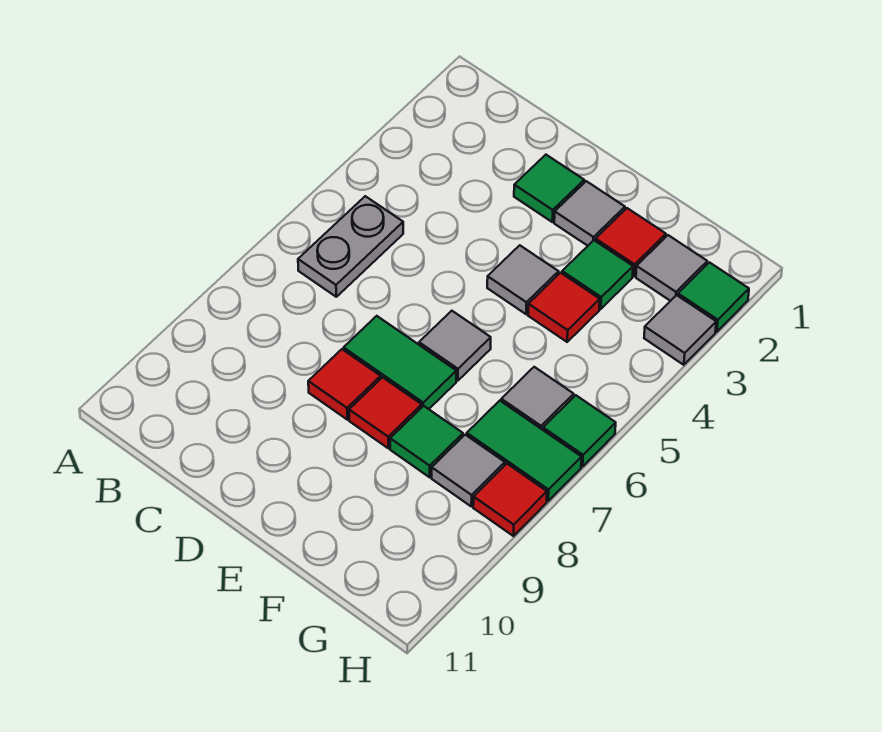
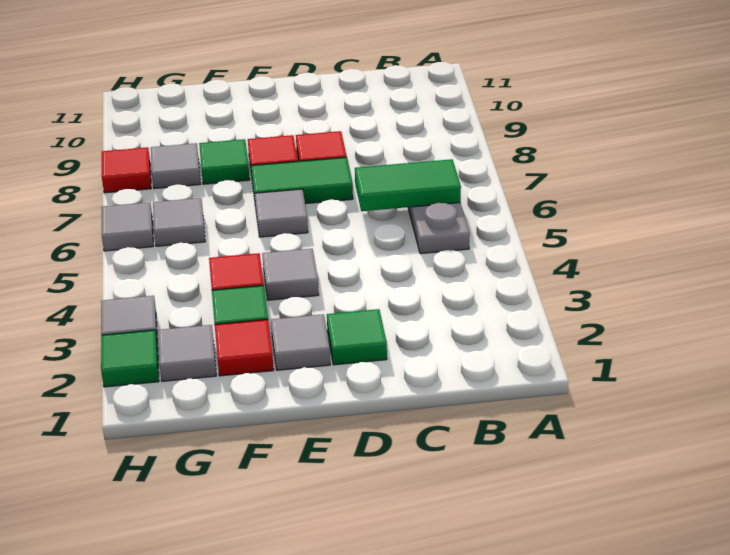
green 1x2 tile [467,401,582,501] -> green 1x2 tile moved to [355,159,461,211]
green 1x1 tile [543,395,616,466] -> grey 1x1 tile [102,202,153,251]

